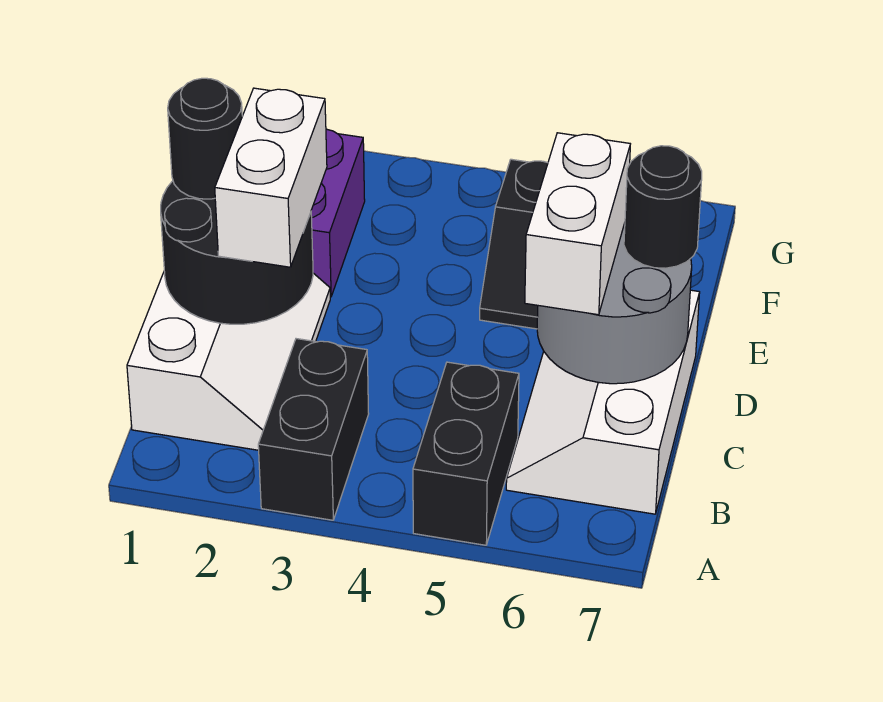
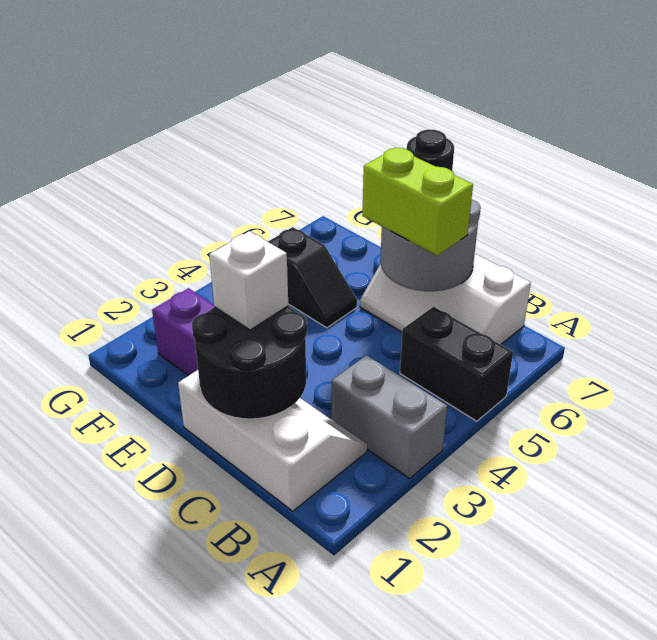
black 1x2 brick [258,339,369,520] -> grey 1x2 brick [332,355,447,479]
white 1x2 brick [215,88,327,267] -> white 1x1 brick [209,231,288,330]
white 1x2 brick [525,133,630,315] -> lime 1x2 brick [362,148,473,255]
black 1x1 round brick [168,78,242,199] -> none

